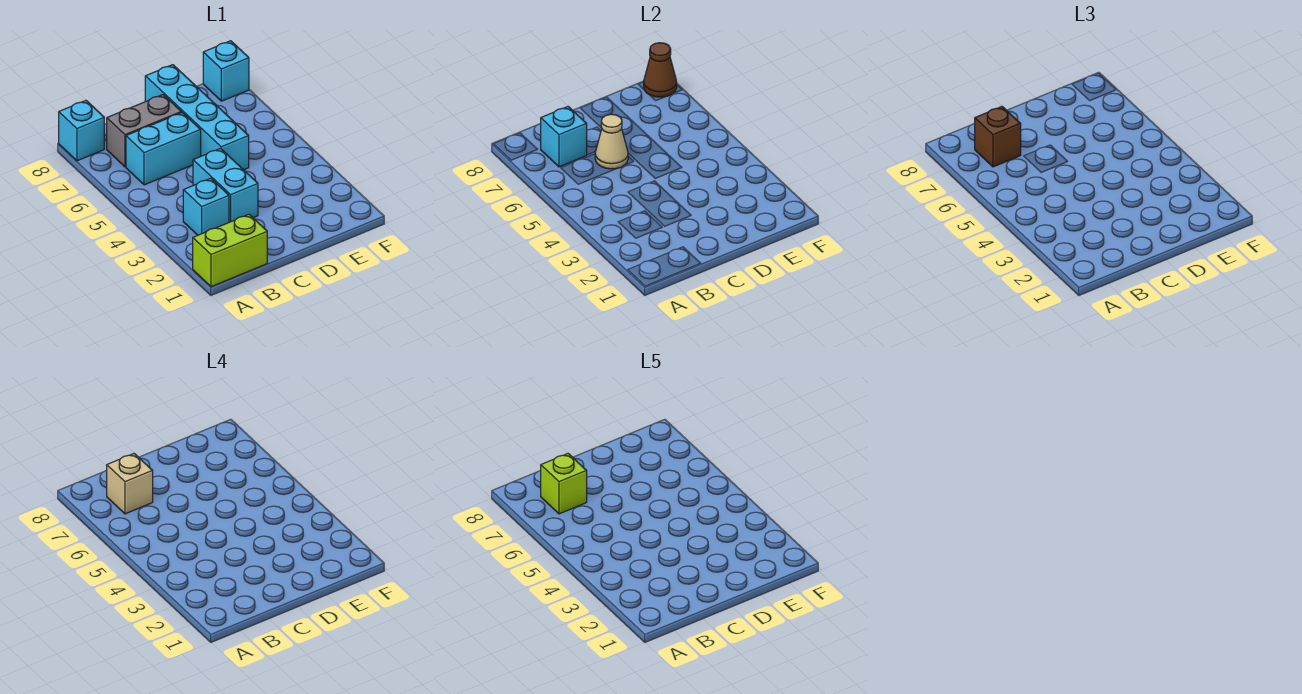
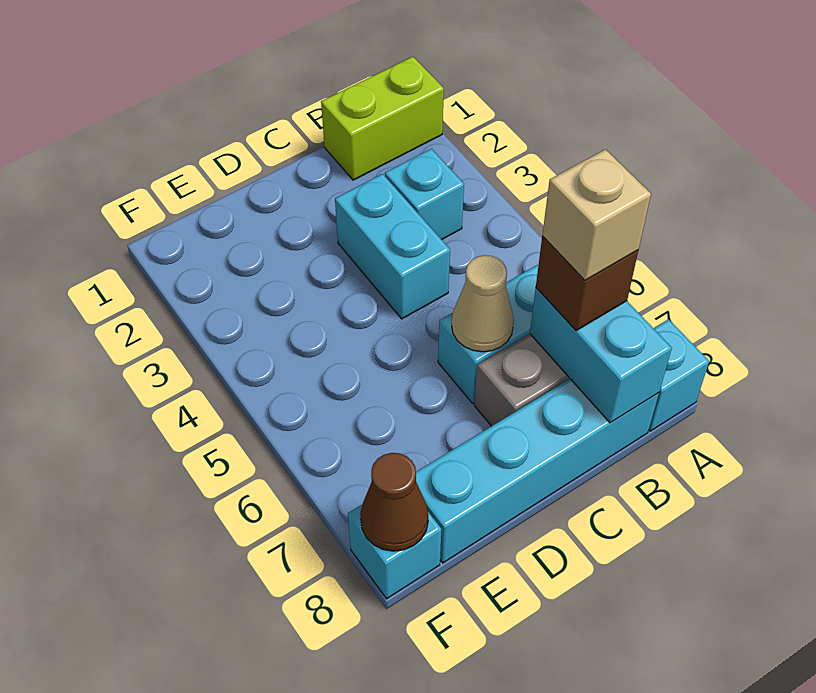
cyan 1x1 brick [541,107,587,167] -> cyan 1x2 brick [530,288,672,423]
lime 1x1 brick [541,454,587,514] -> none
cyan 1x4 brick [145,65,249,170] -> cyan 1x4 brick turned to [416,379,659,563]

